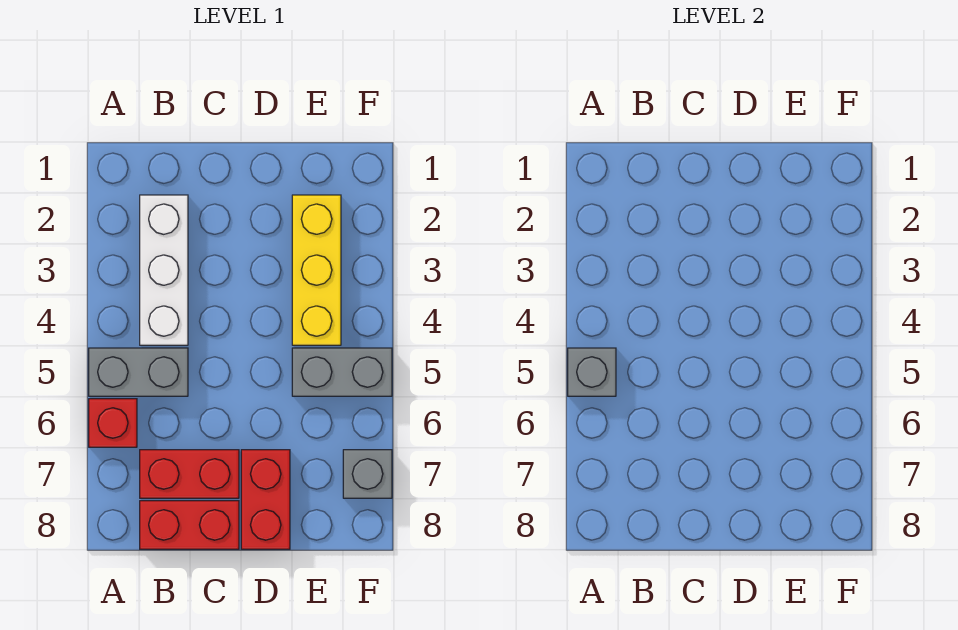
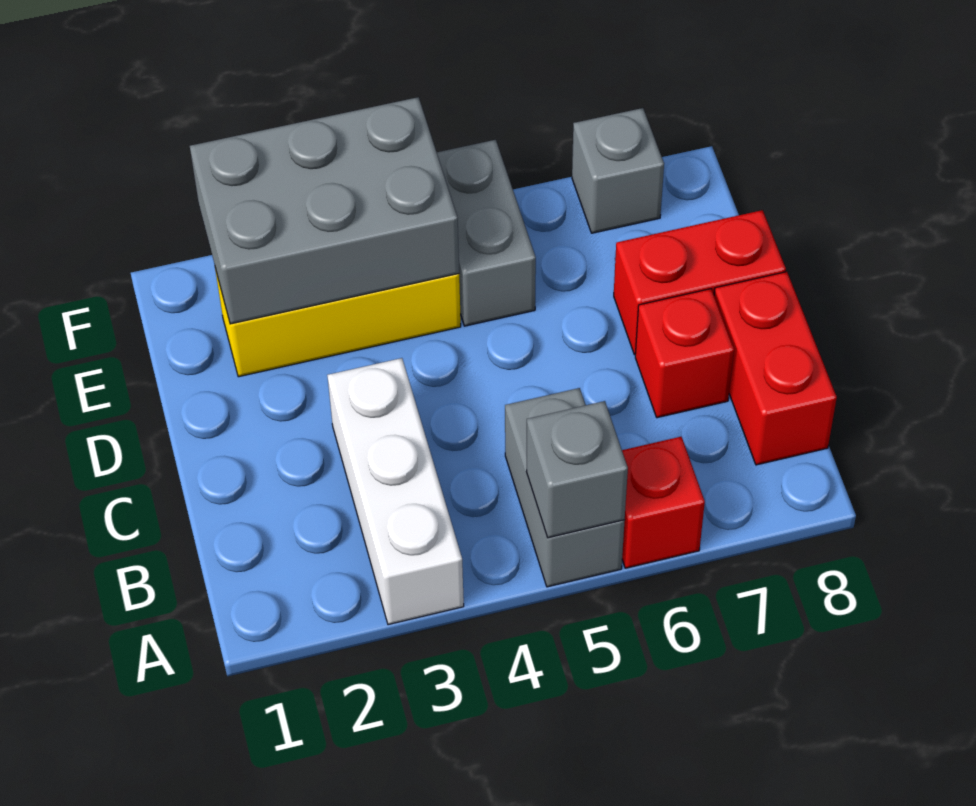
white 1x3 brick [140,195,188,345] -> white 1x3 brick turned to [327,358,464,625]
red 1x2 brick [140,450,239,498] -> red 1x1 brick [635,289,734,418]
none -> grey 2x3 brick [190,97,459,324]

